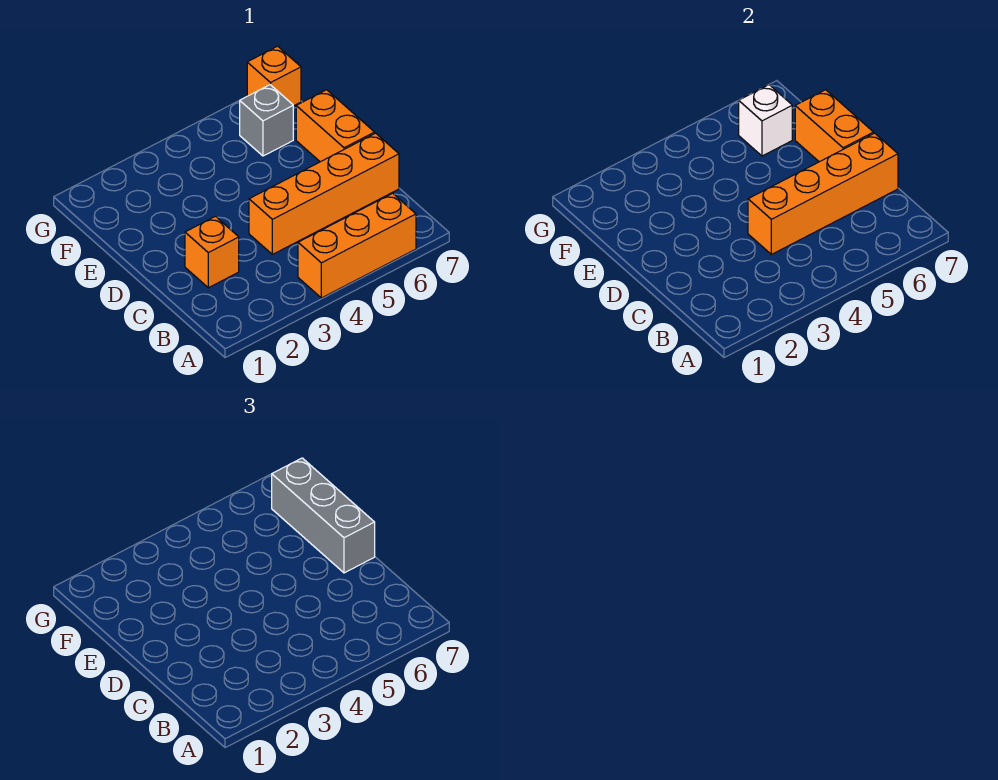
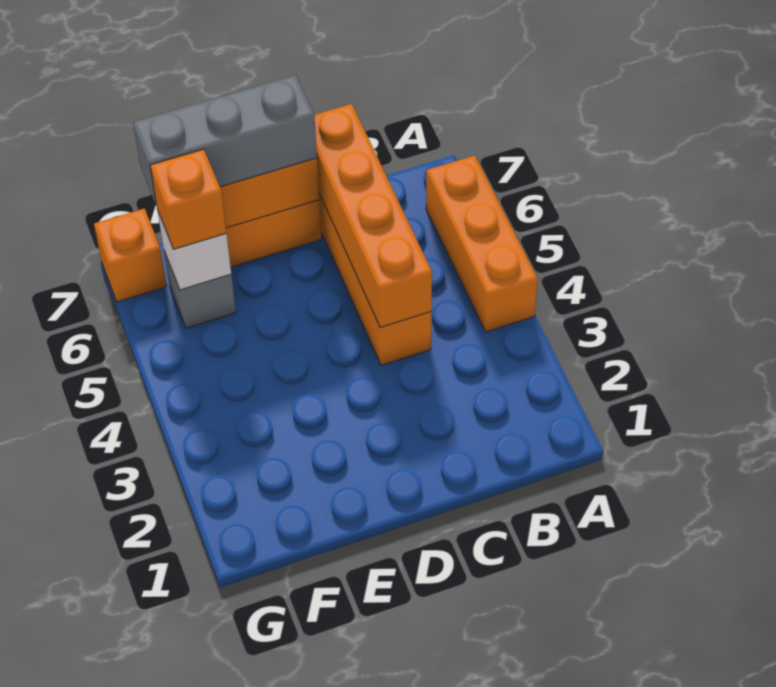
orange 1x1 brick [185,216,239,288] -> orange 1x1 brick moved to [150,149,226,249]

